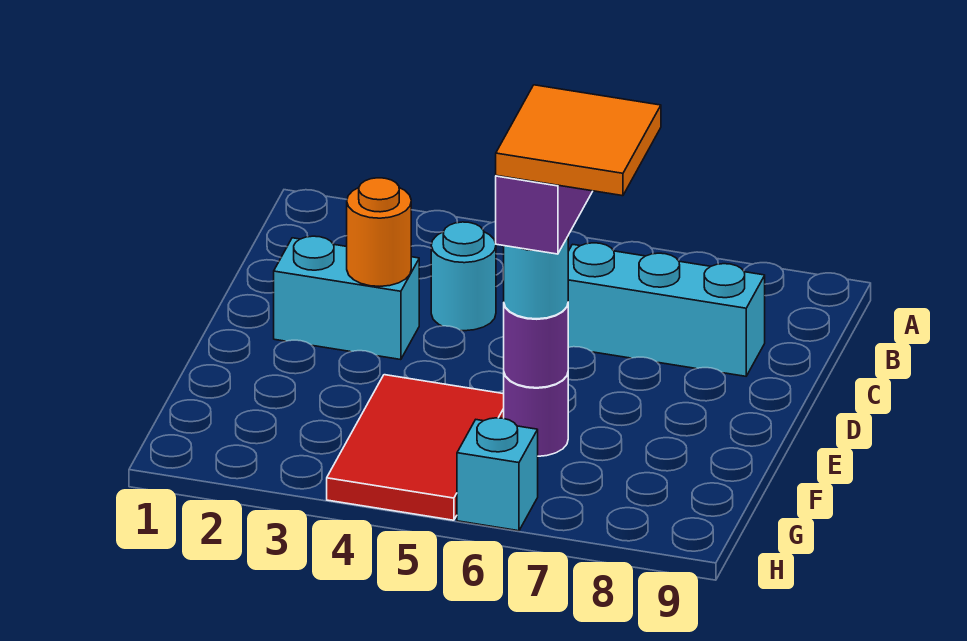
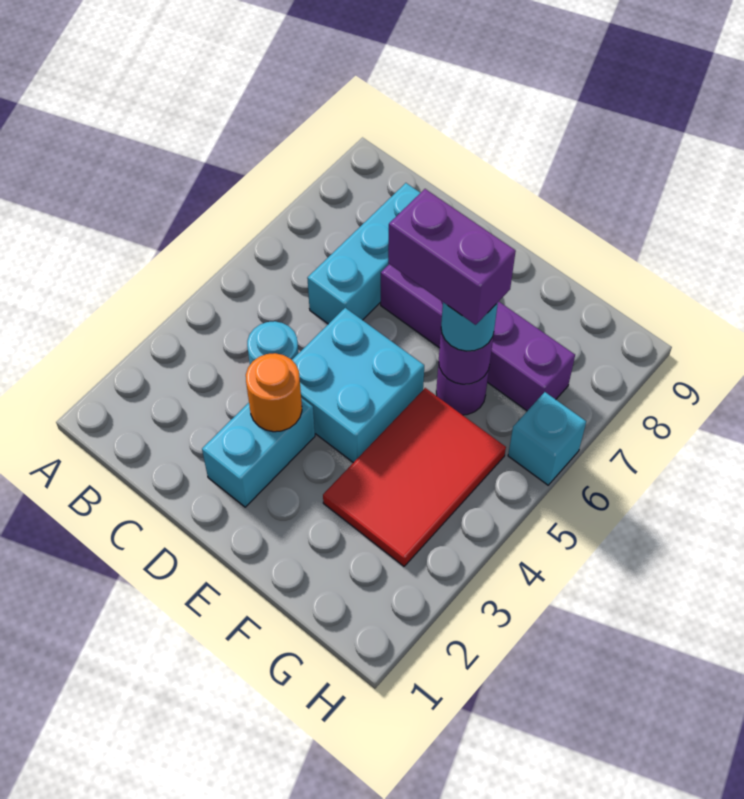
none -> cyan 2x2 brick [292,308,424,463]
none -> purple 1x4 brick [381,264,575,411]
orange 2x2 tile [496,85,661,196] -> none
red 2x3 tile [327,375,504,520] -> red 2x3 tile turned to [323,388,506,566]

